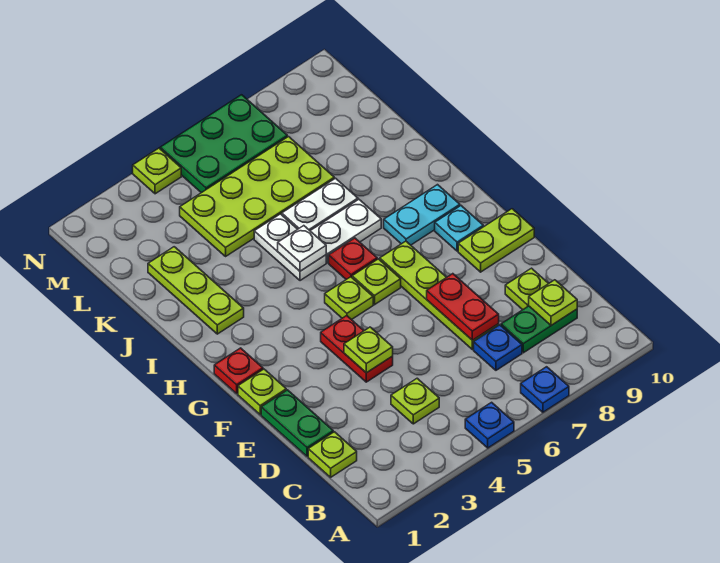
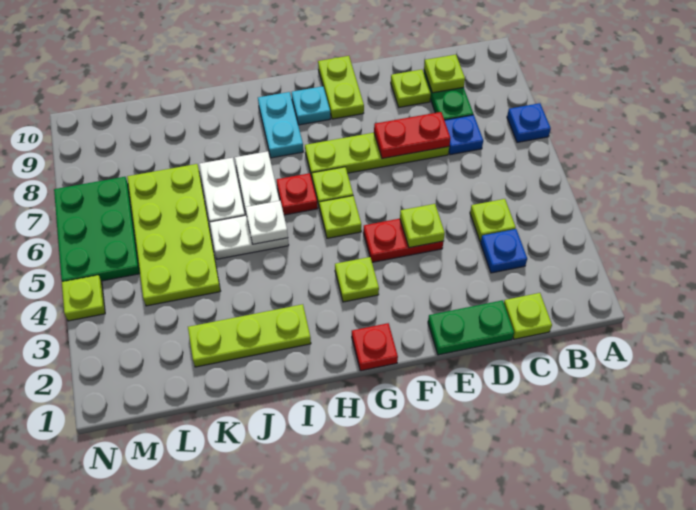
blue 1x1 plate [465,402,514,448] -> blue 1x1 plate moved to [481,229,527,273]
lime 1x1 plate [238,369,286,415] -> lime 1x1 plate moved to [335,257,379,302]

